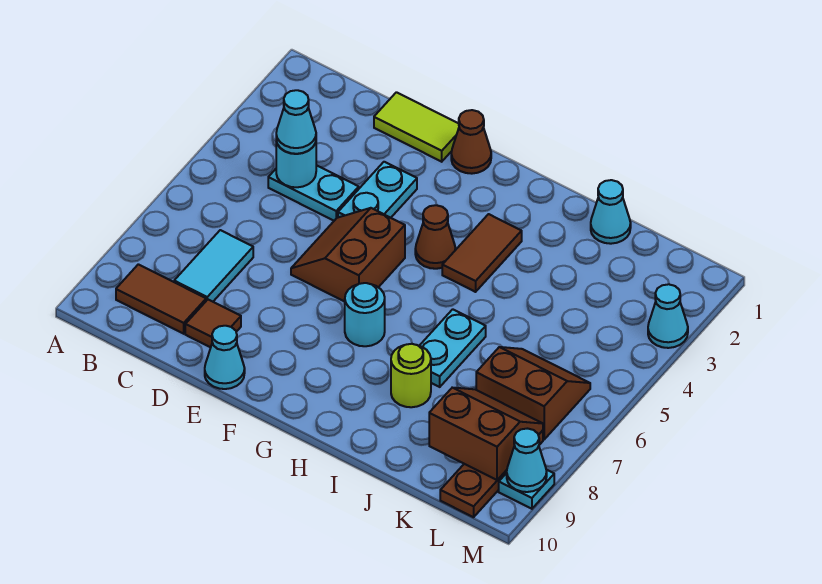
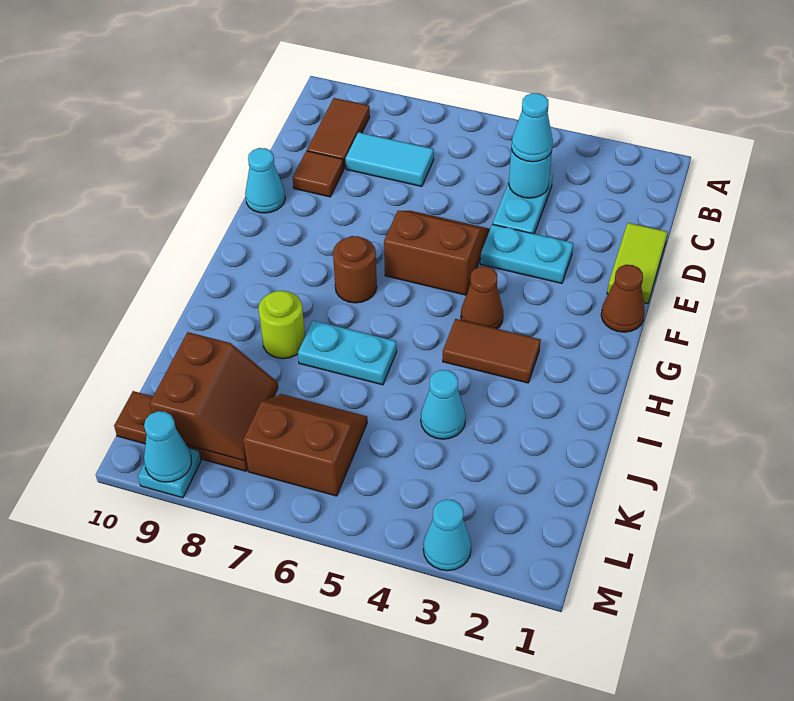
cyan 1x1 round brick [345,283,385,346] -> brown 1x1 round brick [333,236,377,303]
cyan 1x1 cone [591,180,631,244] -> cyan 1x1 cone moved to [421,370,466,439]
brown 2x2 slope [476,347,590,439] -> brown 2x2 slope turned to [243,394,367,496]

